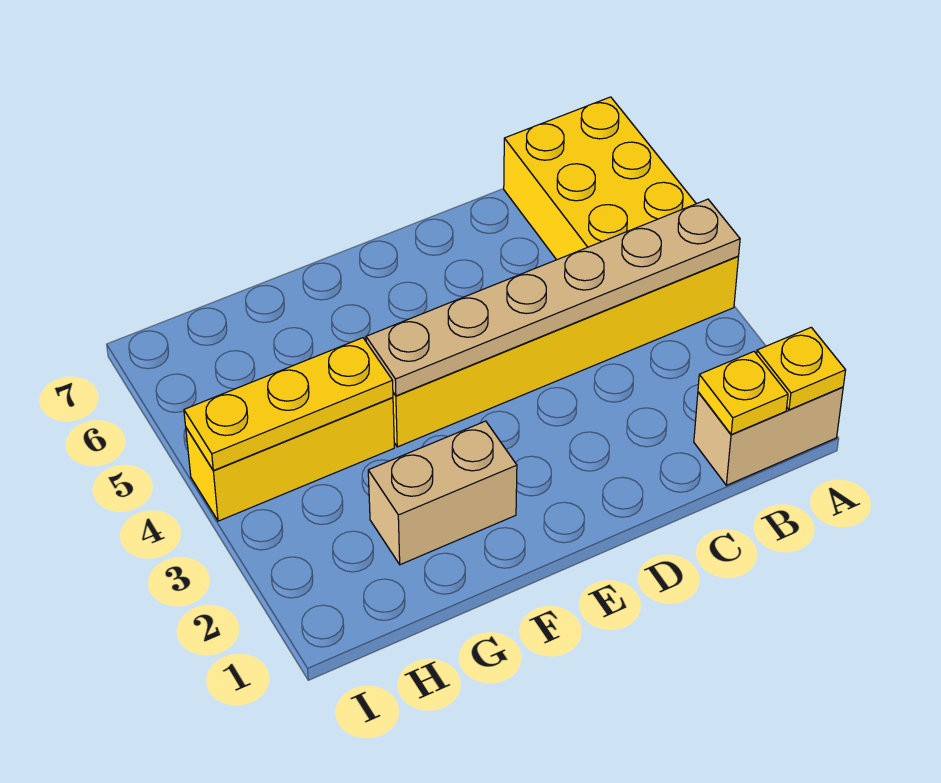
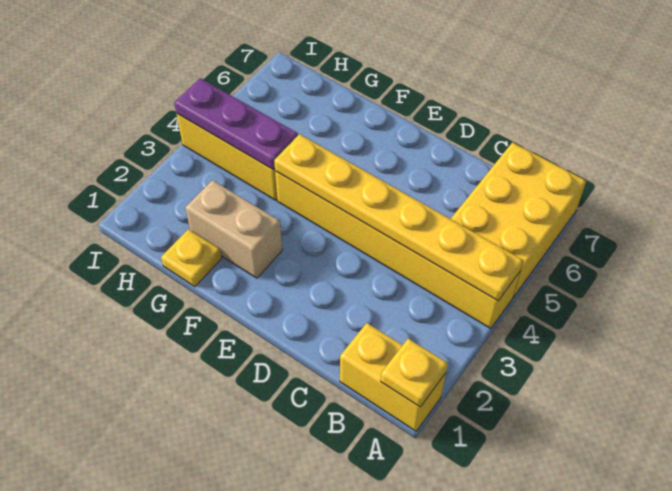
tan 1x2 brick [694,387,843,485] -> yellow 1x2 brick [340,323,446,431]
tan 1x6 plate [366,199,740,396] -> yellow 1x6 plate [274,134,524,301]
yellow 1x1 plate [698,352,788,434] -> yellow 1x1 plate moved to [161,229,222,287]
yellow 1x3 plate [184,338,393,470] -> purple 1x3 plate [174,78,298,170]

